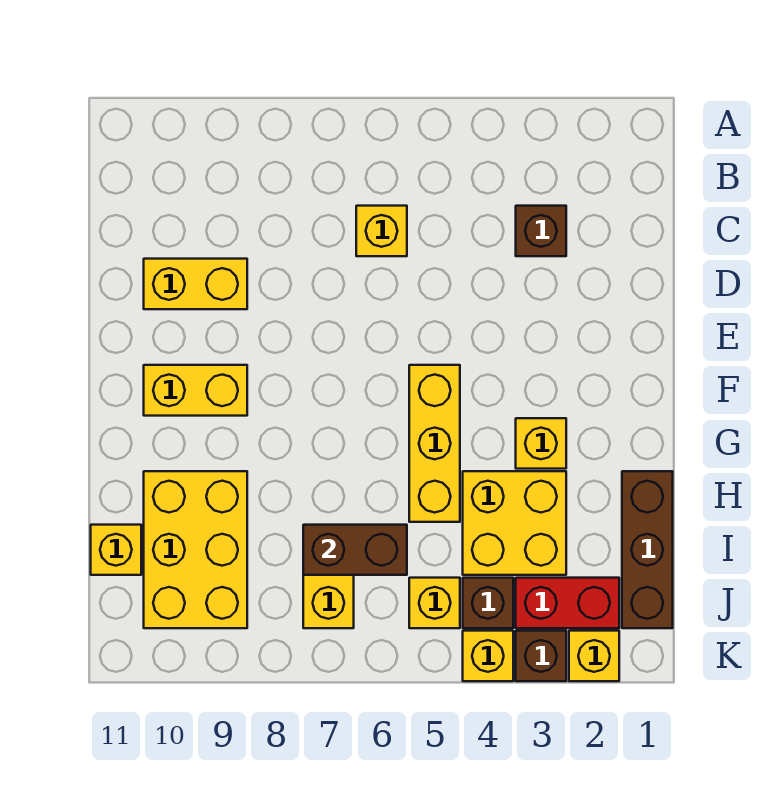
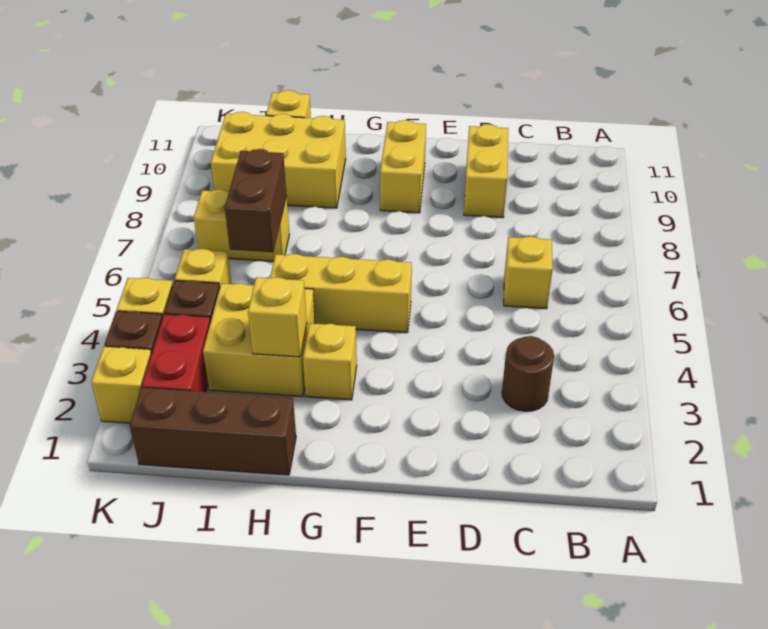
brown 1x1 brick [516,206,566,256] -> brown 1x1 round brick [502,336,554,411]
none -> yellow 1x1 brick [248,277,307,357]

